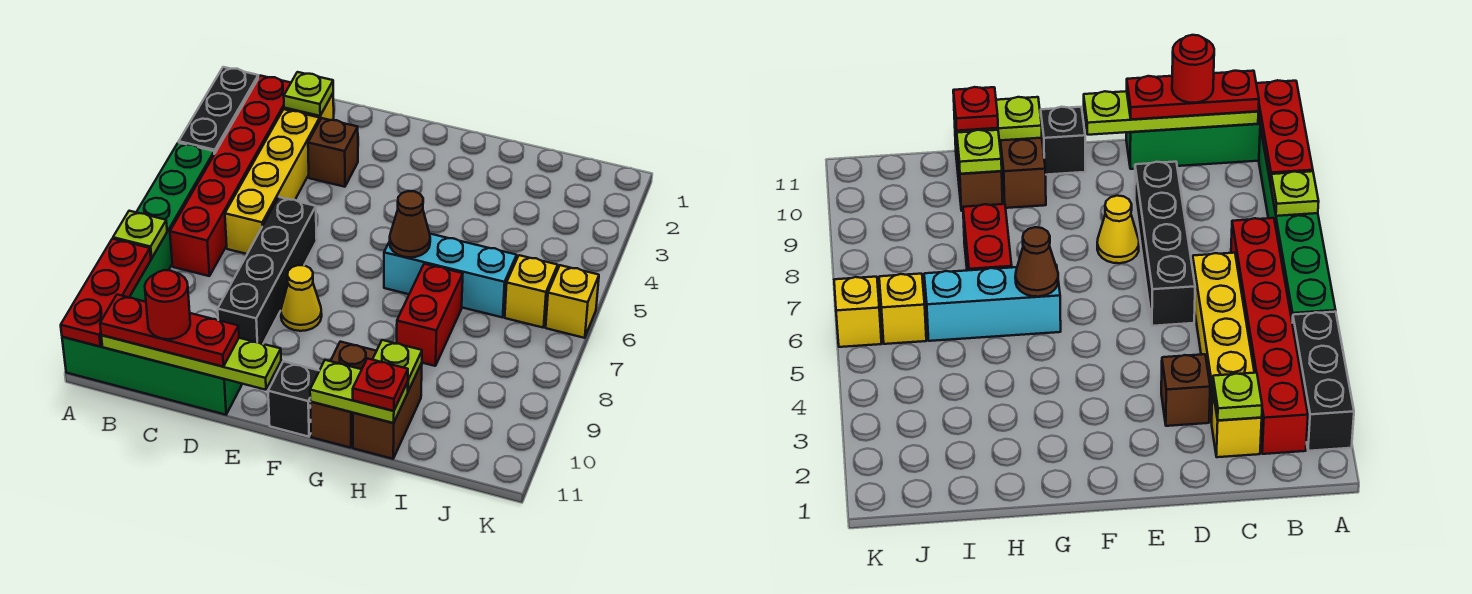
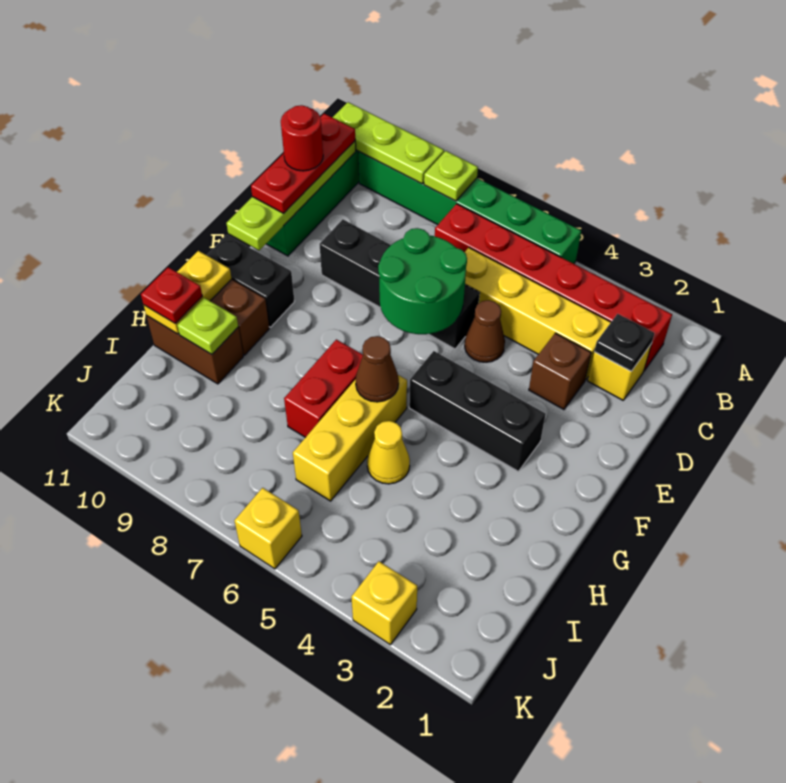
black 1x3 brick [179,67,258,154] -> black 1x3 brick moved to [409,351,546,471]
red 1x3 plate [61,239,151,347] -> lime 1x3 plate [333,102,444,184]
lime 1x1 plate [284,72,333,116] -> black 1x1 plate [594,314,654,371]
none -> brown 1x1 cone [465,300,505,362]
none -> green 2x2 round brick [378,228,467,334]
yellow 1x1 cone [281,265,322,331] -> yellow 1x1 cone moved to [367,421,410,484]
black 1x1 brick [268,361,319,437] -> black 1x2 brick [207,235,295,327]
cyan 1x3 brick [384,234,517,317] -> yellow 1x3 brick [293,375,407,501]
lime 1x2 plate [310,360,408,423] -> yellow 1x2 plate [144,251,232,334]
red 1x2 brick [397,264,463,366] -> red 1x2 brick turned to [284,339,363,437]
yellow 1x1 brick [505,255,558,328] -> yellow 1x1 brick moved to [351,561,417,645]

